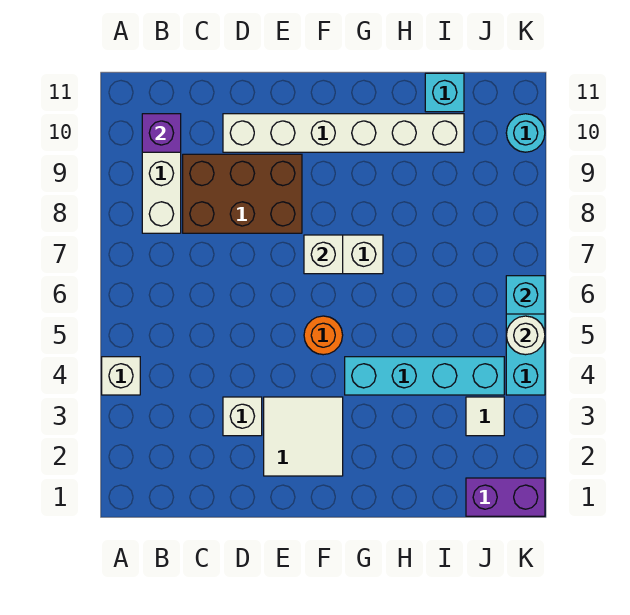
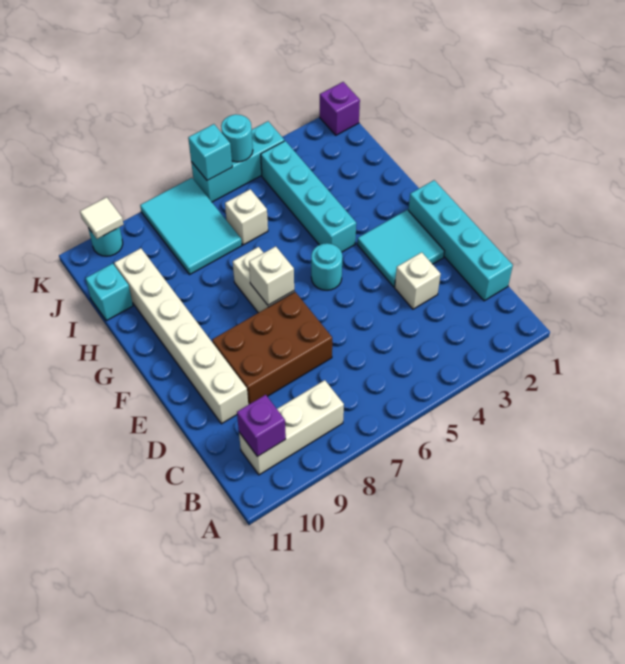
white 1x1 brick [102,357,140,395] -> white 1x1 brick moved to [225,189,268,245]
none -> cyan 1x4 brick [408,180,513,301]
brown 2x3 brick [183,154,302,233] -> brown 2x3 brick turned to [212,292,332,405]
white 2x2 tile [264,397,343,476] -> cyan 2x2 tile [357,210,444,287]
orange 1x1 round brick [304,316,343,355] -> cyan 1x1 round brick [311,243,342,290]
none -> cyan 2x3 tile [140,178,242,274]
purple 1x2 brick [466,478,545,516] -> purple 1x1 brick [320,82,360,135]
white 1x1 tile [466,397,504,436] -> white 1x1 tile moved to [80,197,124,239]
white 1x1 round brick [506,316,545,355] -> cyan 1x1 round brick [221,114,253,162]

